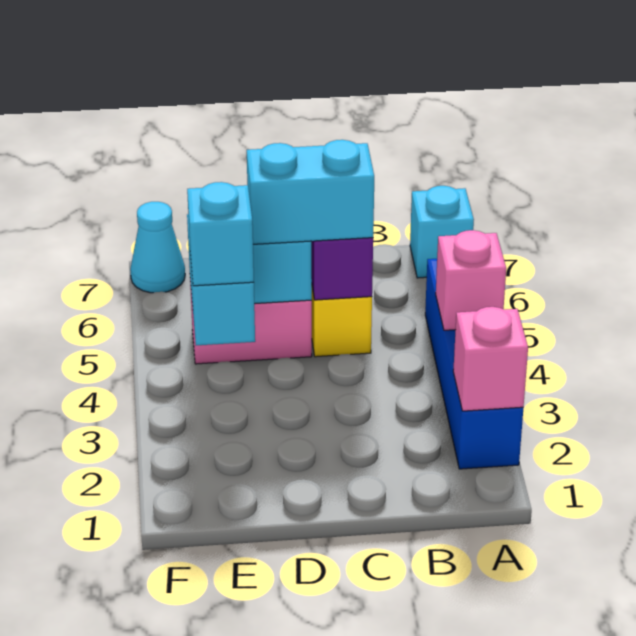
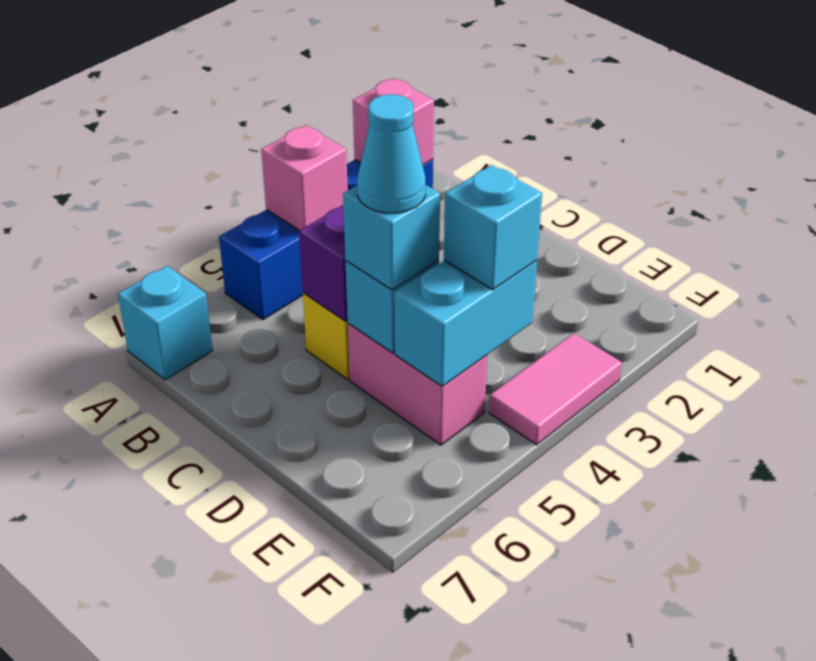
cyan 1x2 brick [247,140,374,244] -> cyan 1x1 brick [343,185,440,290]
none -> pink 1x2 tile [489,333,622,445]
cyan 1x1 cone [130,202,185,293] -> cyan 1x1 cone moved to [357,94,426,213]

